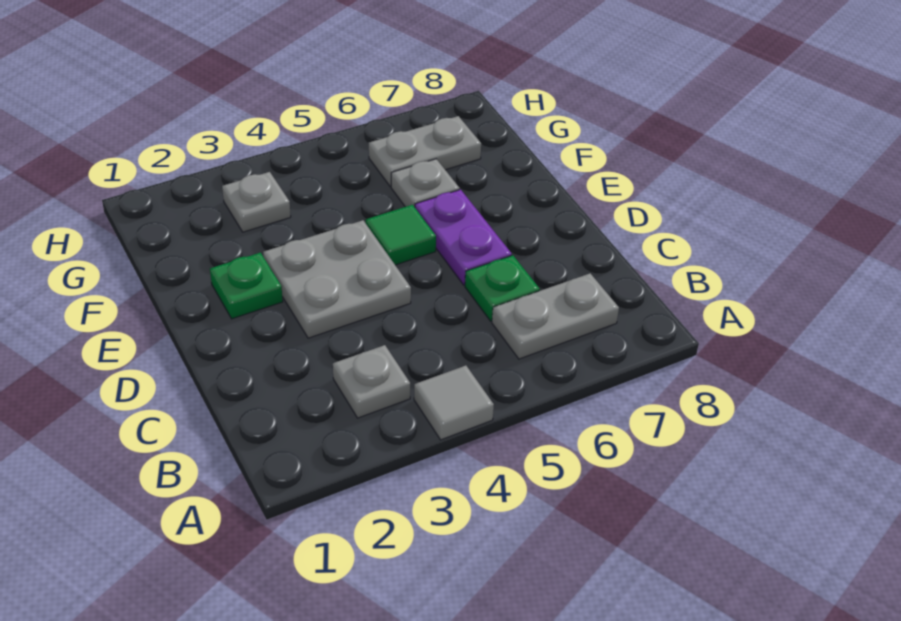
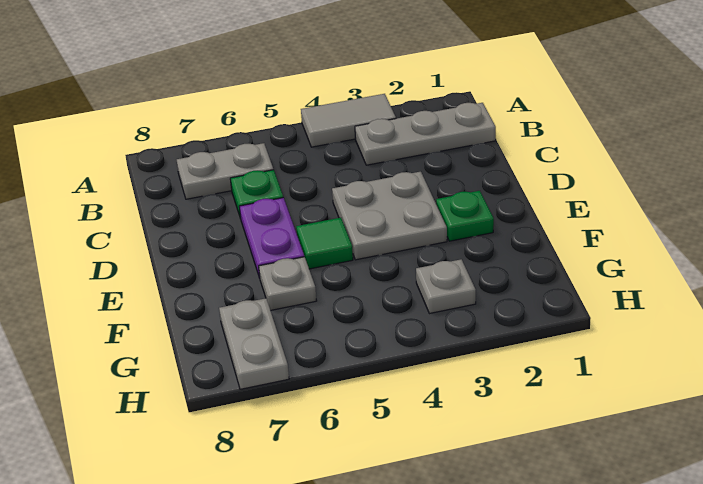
grey 1x1 tile [414,366,494,440] -> grey 1x2 tile [301,94,396,147]
grey 1x1 plate [333,345,410,418] -> grey 1x3 plate [355,103,496,165]
grey 1x2 plate [369,116,481,187] -> grey 1x2 plate turned to [219,298,289,389]

